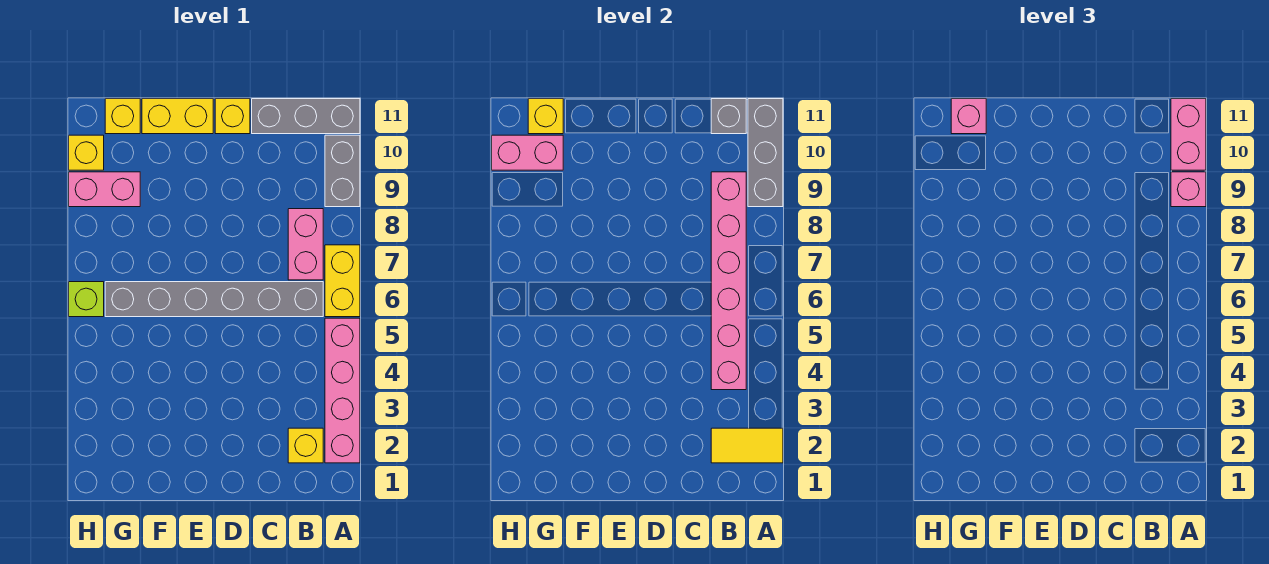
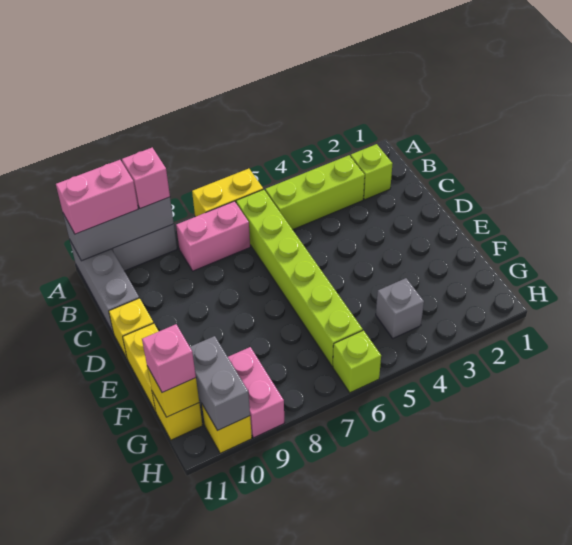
pink 1x4 brick [325,318,360,463] -> none
yellow 1x2 tile [711,428,783,463] -> none
yellow 1x1 brick [288,428,323,463] -> lime 1x1 brick [351,144,393,200]
none -> lime 1x3 brick [265,155,365,230]
pink 1x6 brick [711,172,746,390] -> none
grey 1x6 brick [105,282,323,317] -> lime 1x6 brick [236,189,363,366]
grey 1x1 brick [711,99,746,134] -> grey 1x1 brick moved to [376,278,424,338]
pink 1x2 brick [492,135,563,170] -> grey 1x2 brick [190,336,250,431]

